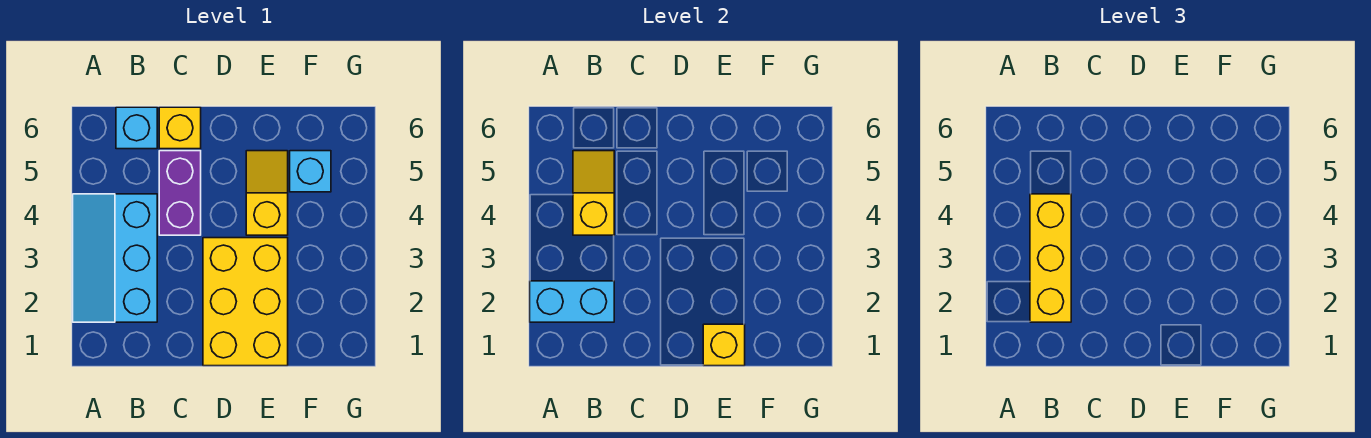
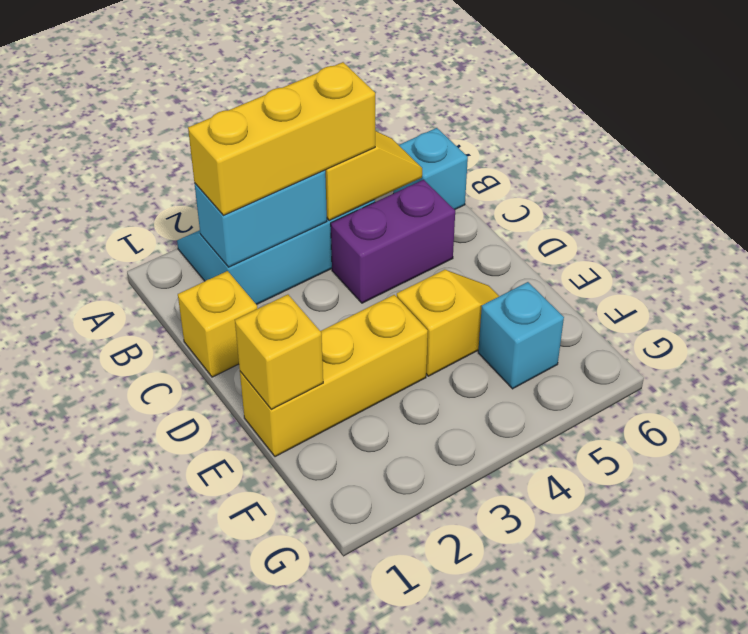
cyan 1x2 brick [530,281,614,322] -> cyan 1x2 brick turned to [194,170,327,267]
yellow 1x1 brick [159,107,201,149] -> yellow 1x1 brick moved to [178,271,257,377]
yellow 2x3 brick [203,238,288,366] -> yellow 1x3 brick [240,295,428,457]

